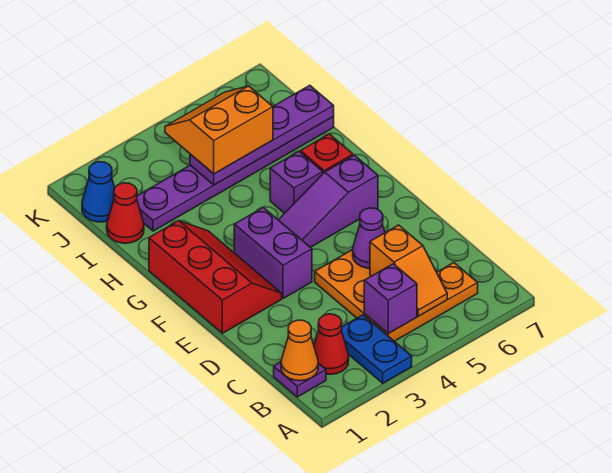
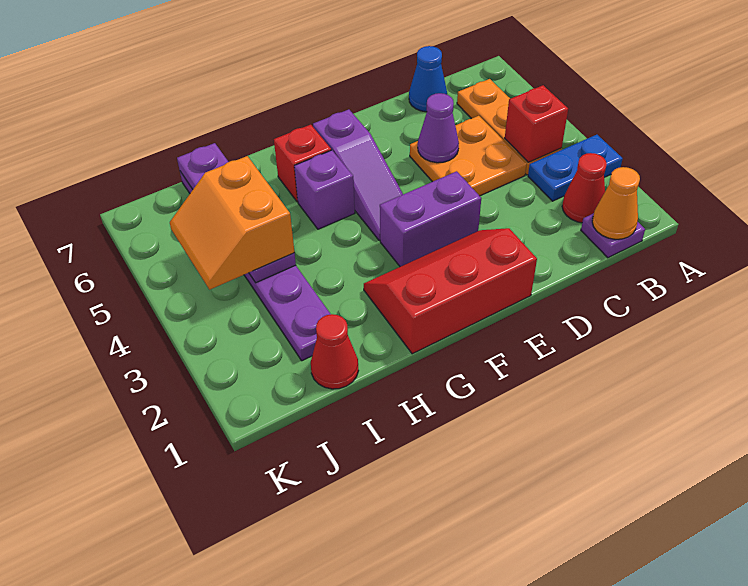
purple 1x1 brick [364,264,417,334] -> red 1x1 brick [505,85,568,162]
orange 1x2 slope [370,225,447,316] -> none
blue 1x1 cone [82,162,115,222] -> blue 1x1 cone moved to [409,46,447,112]

